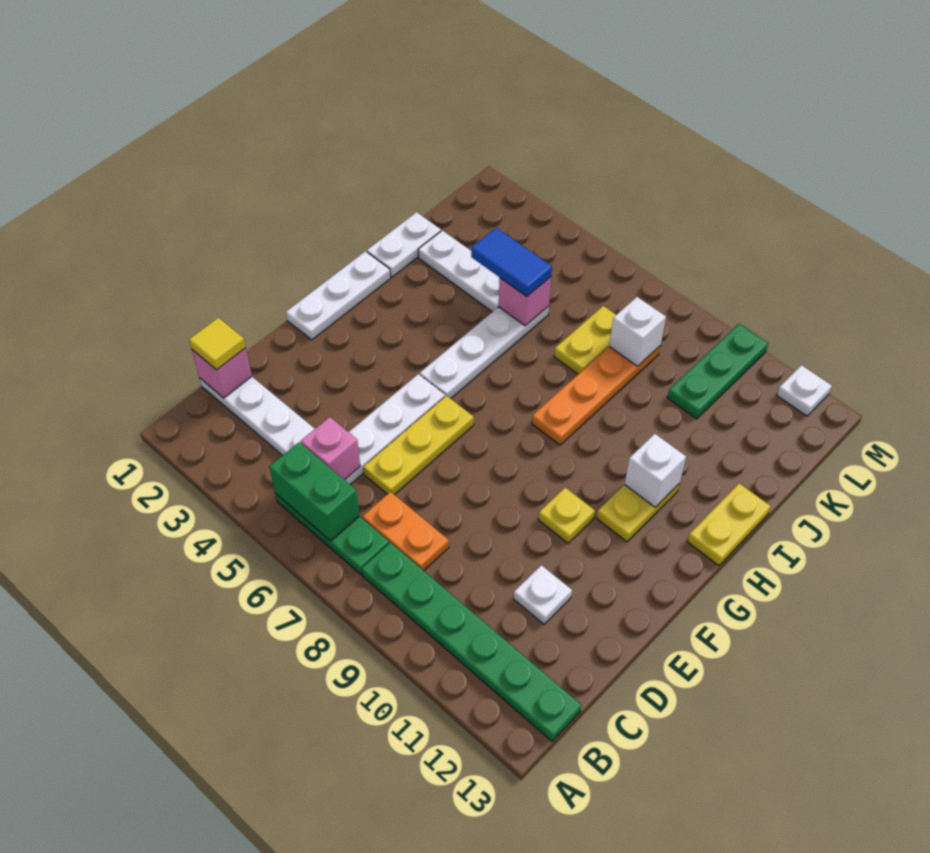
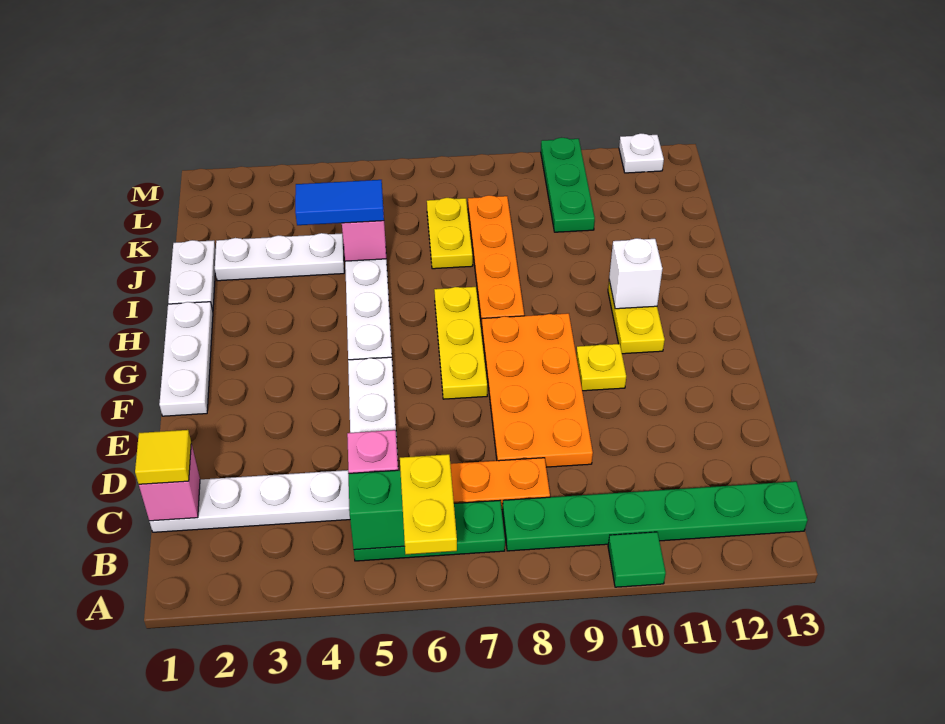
none -> green 1x1 tile [608,532,666,587]
yellow 1x3 plate [363,396,474,495] -> yellow 1x3 plate moved to [434,287,487,399]
none -> orange 2x4 plate [482,313,593,467]
white 1x1 plate [514,565,572,624] -> none
yellow 1x2 plate [687,483,771,566] -> yellow 1x2 plate moved to [400,454,457,554]
white 1x1 brick [609,297,666,366] -> none

